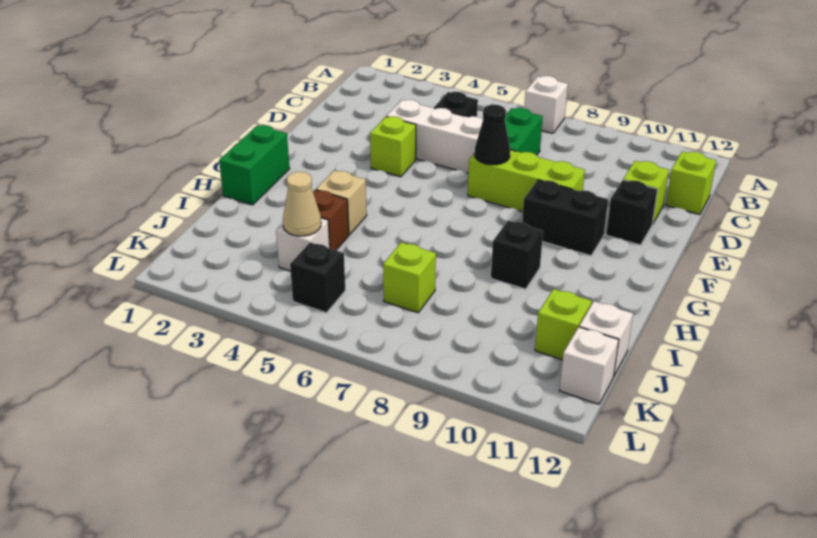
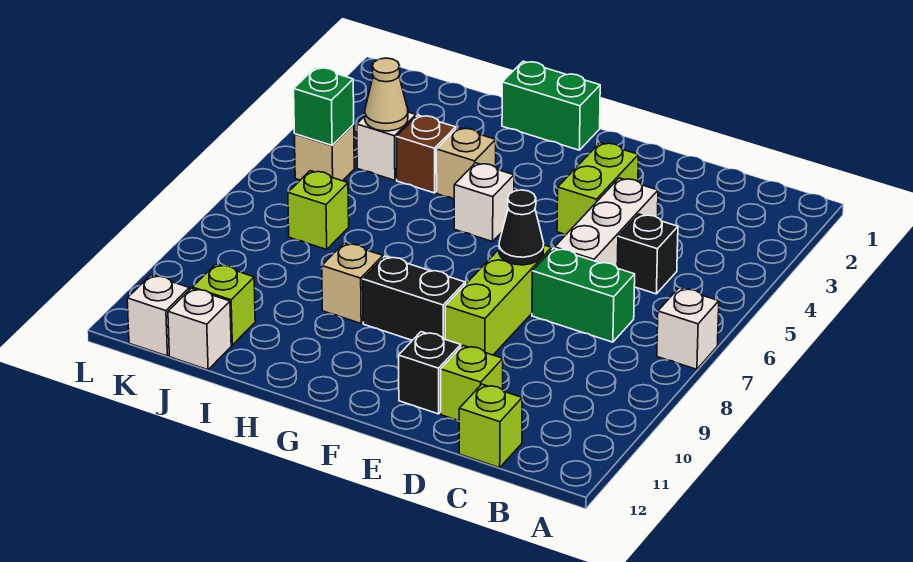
lime 1x1 brick [370,116,416,177] -> lime 1x2 brick [557,143,639,235]
black 1x2 brick [522,180,608,256] -> black 1x2 brick turned to [363,256,465,340]
none -> white 1x1 brick [454,163,514,242]
black 1x1 brick [491,221,543,289] -> tan 1x1 brick [322,243,383,323]
black 1x1 brick [290,242,345,313] -> tan 1x1 brick [294,124,354,181]
none -> green 1x1 brick [294,67,354,145]

